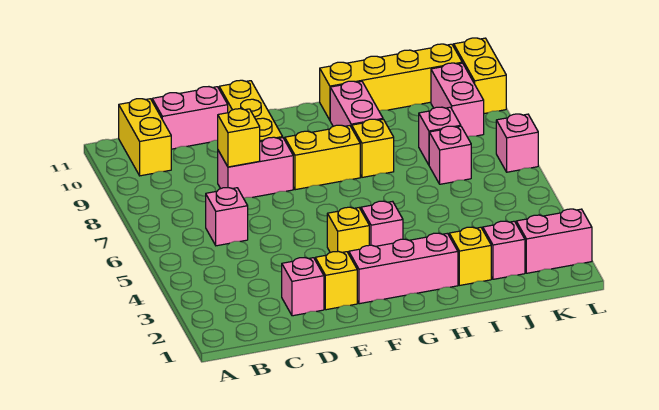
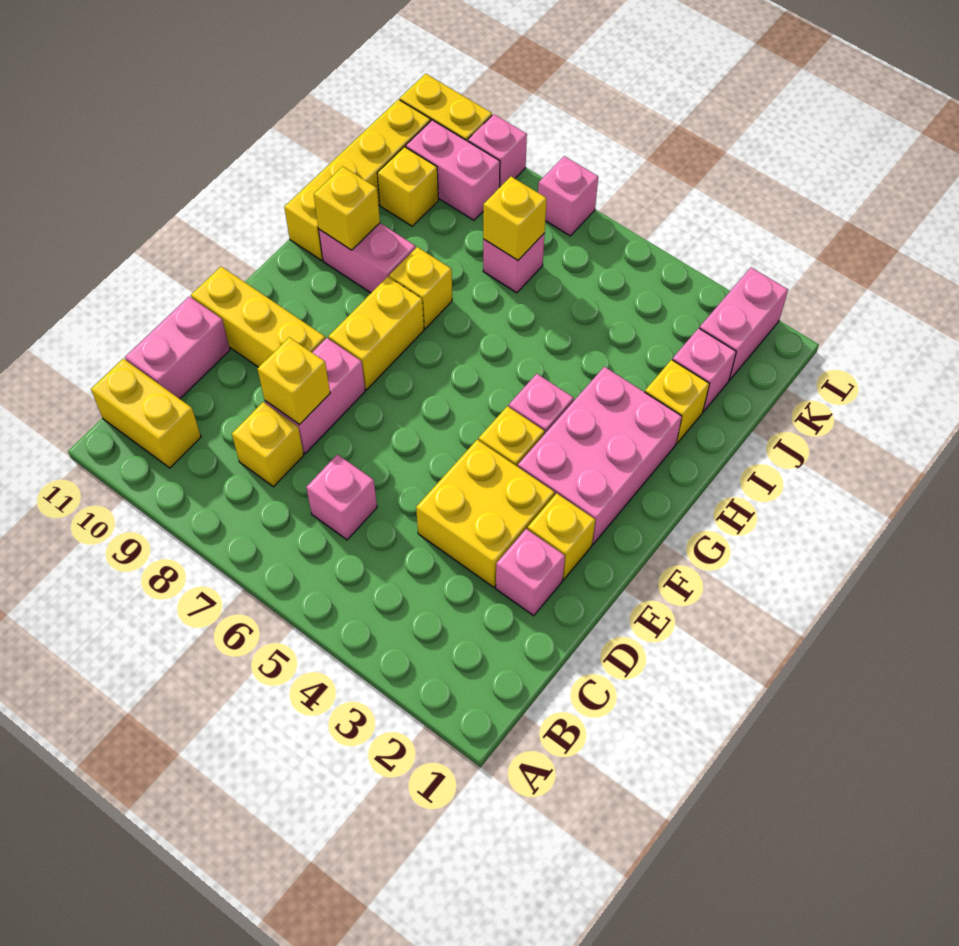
none -> yellow 1x1 brick [232,402,304,487]
none -> yellow 2x2 brick [416,440,555,587]
pink 1x3 brick [349,233,458,304] -> pink 2x3 brick [518,367,682,544]
none -> yellow 1x1 brick [314,166,380,250]
none -> yellow 1x1 brick [483,177,547,260]
pink 1x1 brick [419,107,461,165] -> pink 1x1 brick moved to [468,114,527,187]
none -> yellow 1x1 brick [377,147,438,226]

